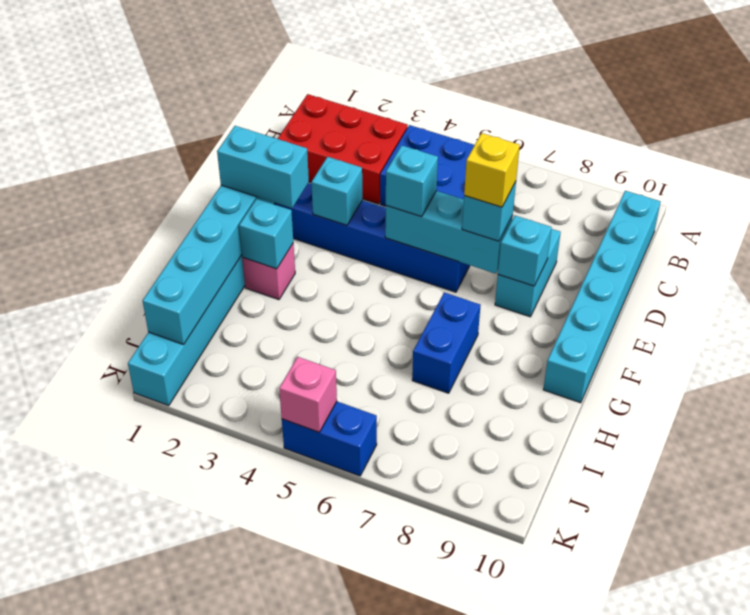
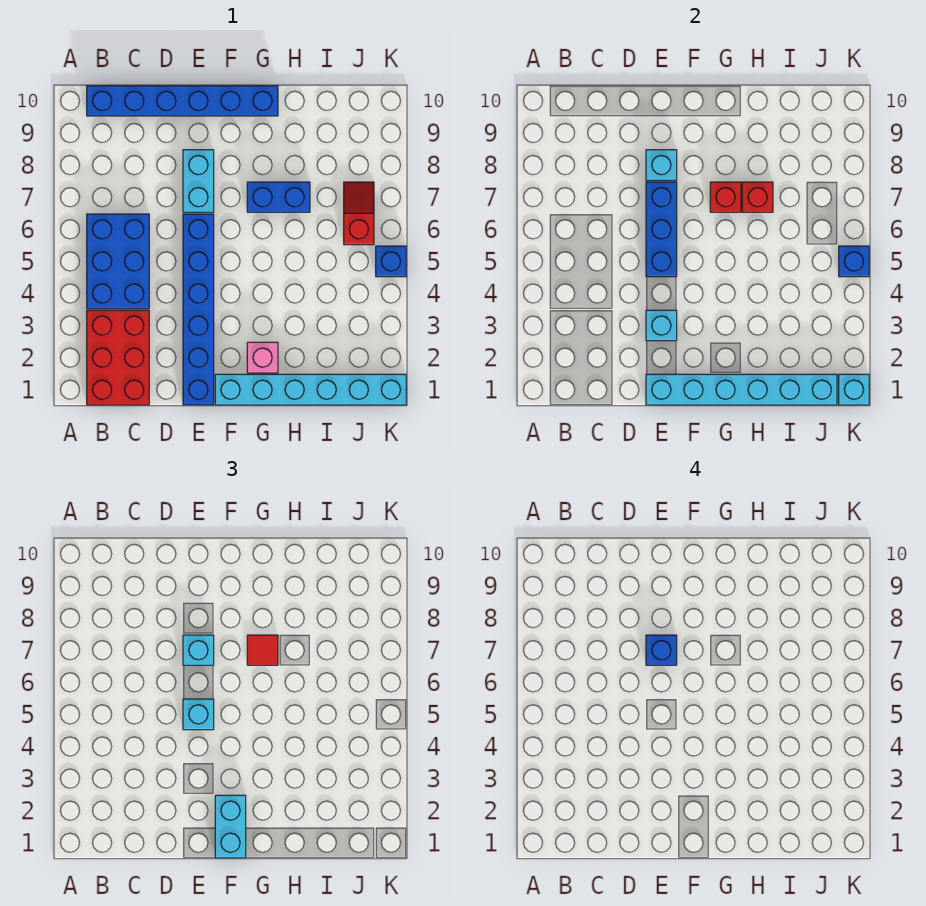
cyan 1x6 brick [543,191,660,403] -> blue 1x6 brick [87,86,278,116]
cyan 1x2 brick [495,229,561,317] -> cyan 1x2 brick turned to [183,150,214,212]
cyan 1x3 brick [385,191,513,274] -> blue 1x3 brick [646,182,677,277]
yellow 1x1 brick [464,133,520,207] -> blue 1x1 brick [646,635,677,665]
cyan 1x1 brick [239,199,293,269] -> cyan 1x1 brick moved to [839,374,869,405]
none -> red 1x1 brick [710,182,741,212]
none -> red 1x1 tile [247,635,278,665]
none -> red 1x1 brick [742,182,773,212]
none -> red 1x2 slope [344,182,374,245]
blue 1x2 brick [282,402,377,476] -> blue 1x1 brick [376,246,406,277]
pink 1x1 brick [279,357,337,432] -> blue 1x1 brick [839,246,869,277]

